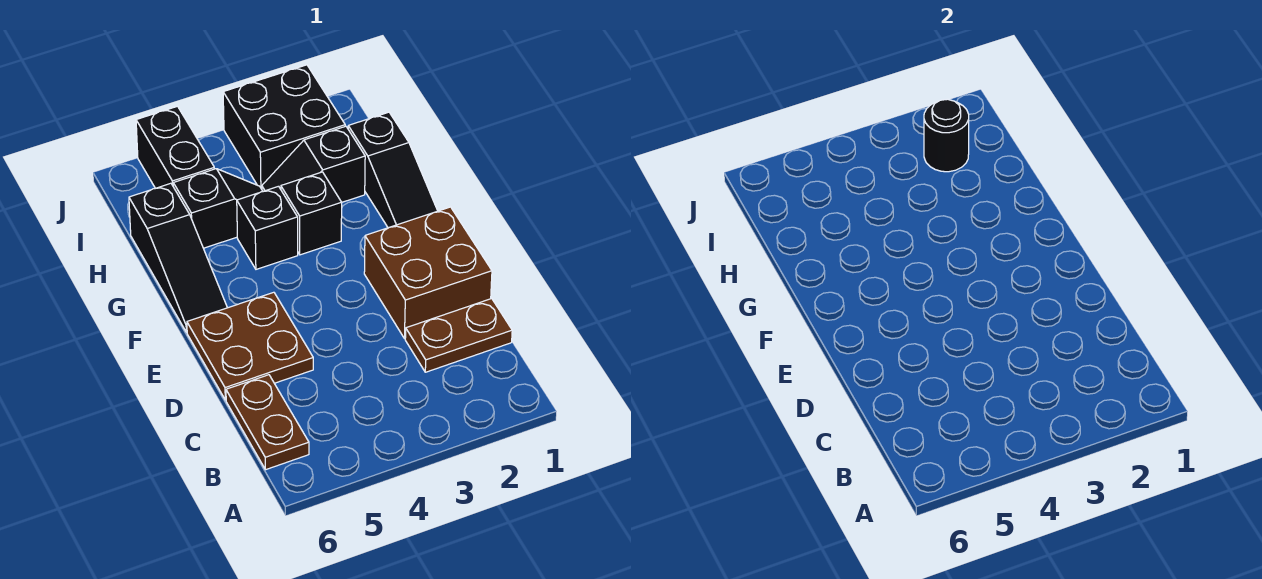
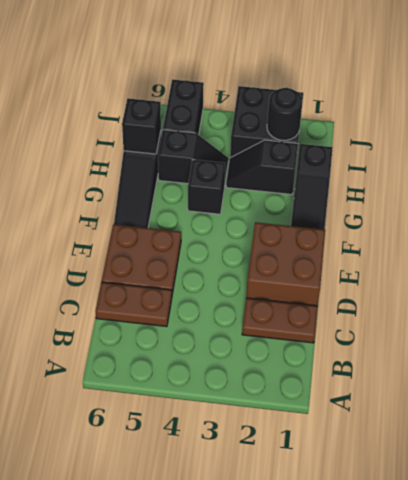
brown 1x2 plate [226,375,309,470] -> brown 1x2 plate turned to [96,282,172,327]
black 1x1 brick [281,172,342,255] -> black 1x1 brick moved to [122,98,161,154]

